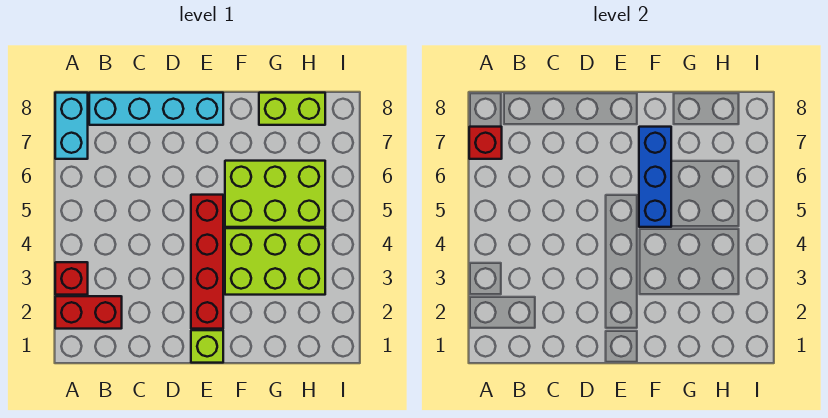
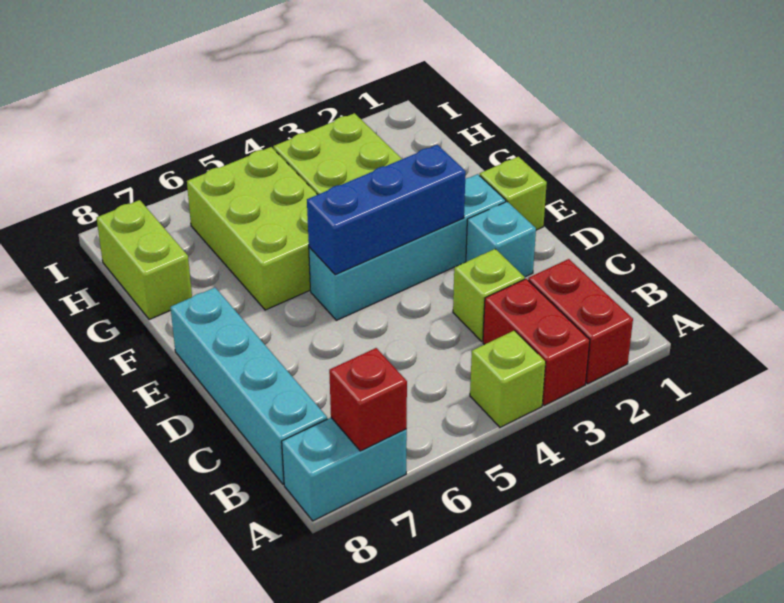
red 1x1 brick [55,262,88,295] -> red 1x2 brick [483,279,590,405]
none -> lime 1x1 brick [470,330,546,427]
none -> lime 1x1 brick [453,249,525,341]
none -> cyan 1x1 brick [466,202,536,277]
red 1x4 brick [191,195,223,329] -> cyan 1x4 brick [309,174,506,320]
blue 1x3 brick [639,127,671,227] -> blue 1x3 brick moved to [307,145,466,275]

